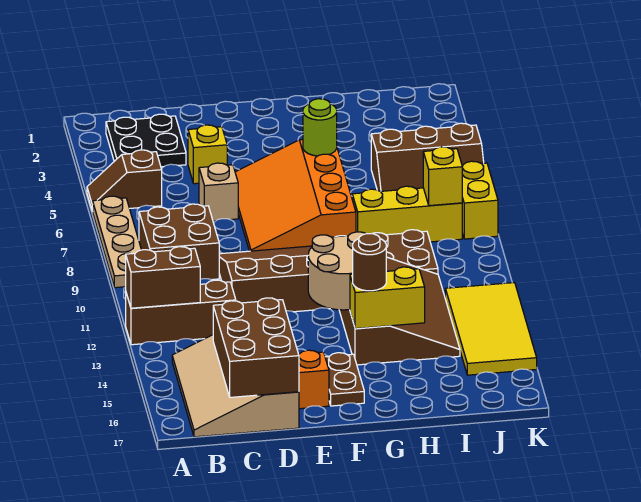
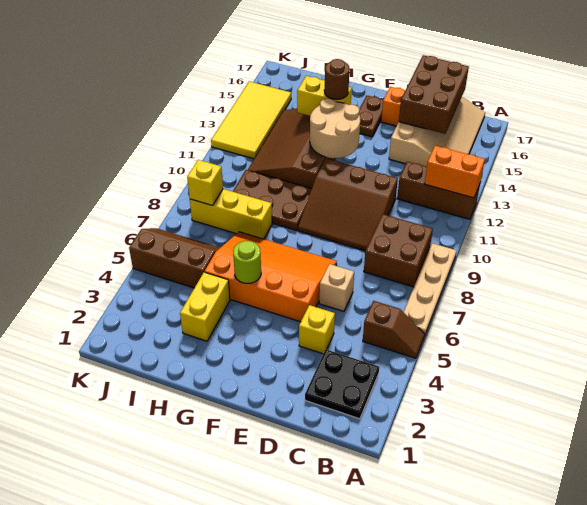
brown 1x2 brick [126,247,200,308] -> orange 1x2 brick [425,146,485,198]
orange 3x4 slope [235,139,356,251] -> orange 3x4 slope turned to [204,232,337,322]
yellow 1x2 brick [462,161,498,239] -> yellow 1x2 brick moved to [180,272,230,341]

